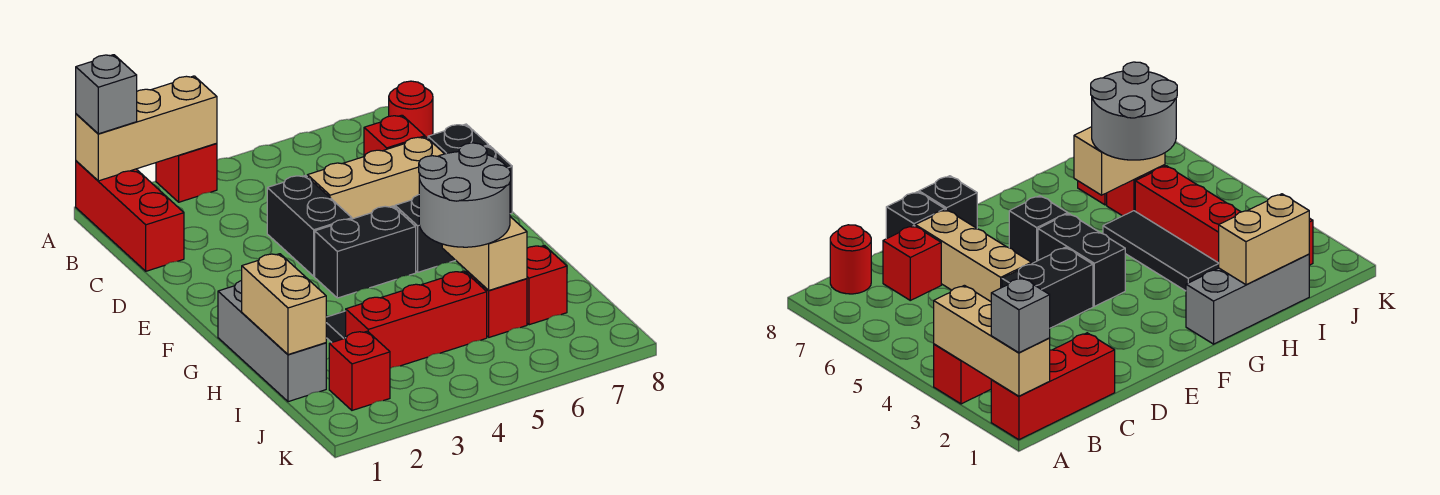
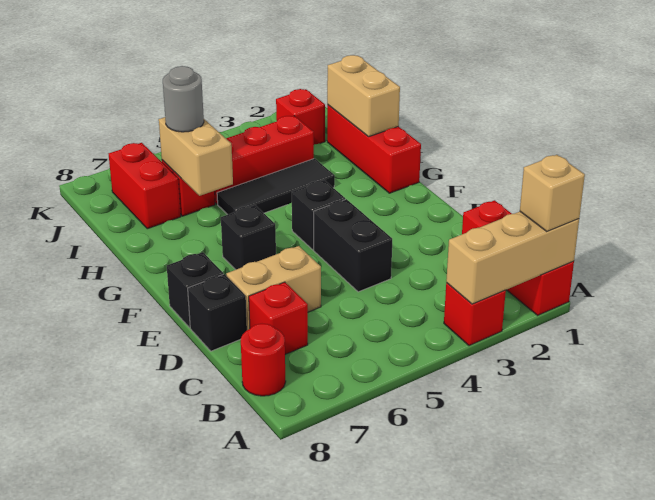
grey 1x1 brick [76,55,137,134] -> tan 1x1 brick [520,155,585,231]
tan 1x3 brick [307,137,444,219] -> tan 1x2 brick [226,246,321,330]
black 1x2 brick [315,206,416,298] -> black 1x1 brick [292,180,345,250]
grey 1x3 brick [218,280,326,402] -> red 1x3 brick [327,105,421,193]
grey 2x2 round brick [419,143,511,247] -> grey 1x1 round brick [163,66,204,132]
red 1x1 brick [527,246,567,325] -> red 1x2 brick [109,143,181,229]

